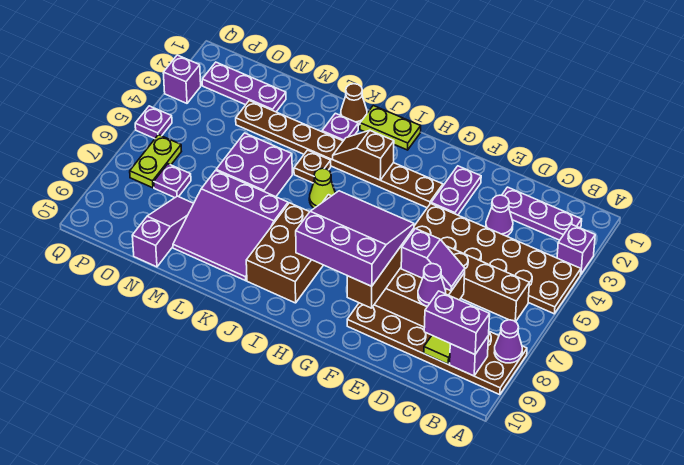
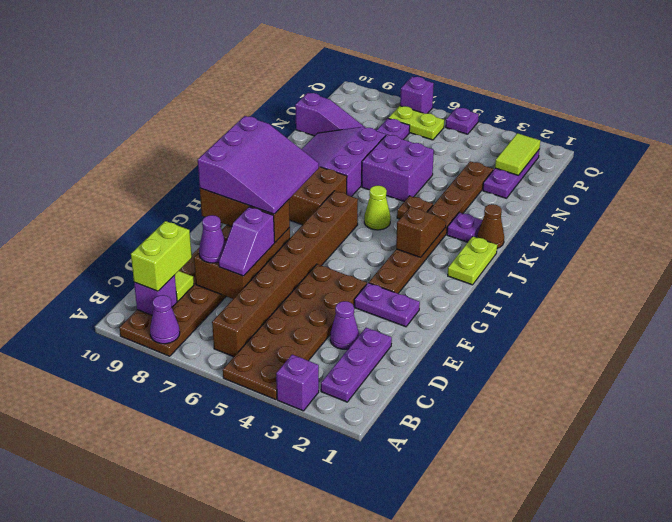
purple 1x2 brick [424,291,490,354] -> lime 1x2 brick [131,221,192,291]
none -> lime 1x2 tile [495,133,540,175]
purple 1x1 brick [163,55,201,103] -> purple 1x1 brick moved to [400,77,434,114]

